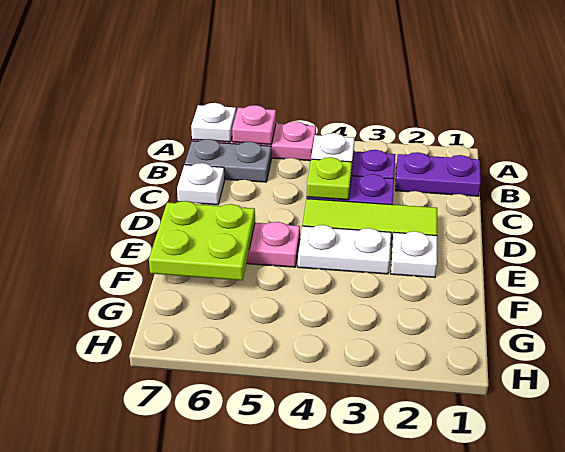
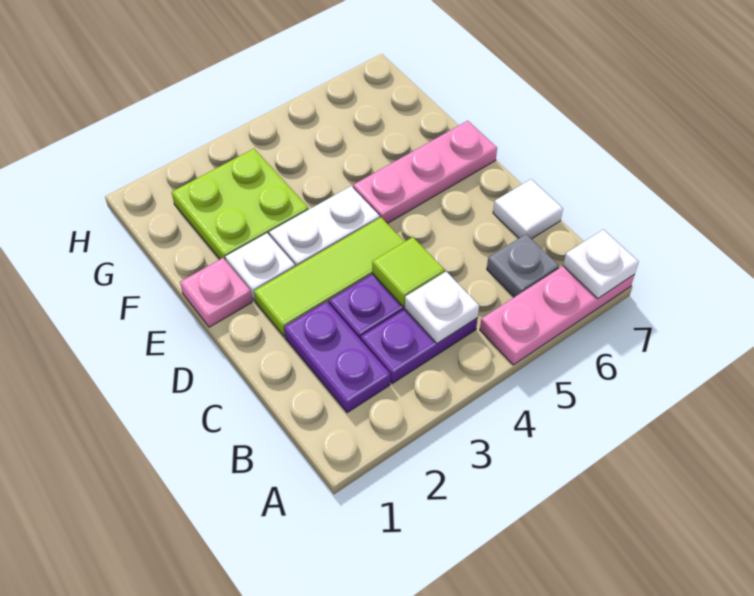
pink 1x1 plate [232,105,276,145] -> pink 1x1 plate moved to [180,258,252,327]
purple 1x2 plate [395,152,481,196] -> purple 1x2 plate turned to [284,301,390,413]
grey 1x2 plate [185,139,271,182] -> grey 1x1 plate [487,234,559,297]
lime 1x1 plate [307,157,352,200] -> lime 1x1 tile [372,237,445,307]
white 1x1 plate [177,163,225,205] -> white 1x1 tile [493,179,563,239]
lime 2x2 plate [149,201,255,280] -> lime 2x2 plate moved to [172,149,309,261]

